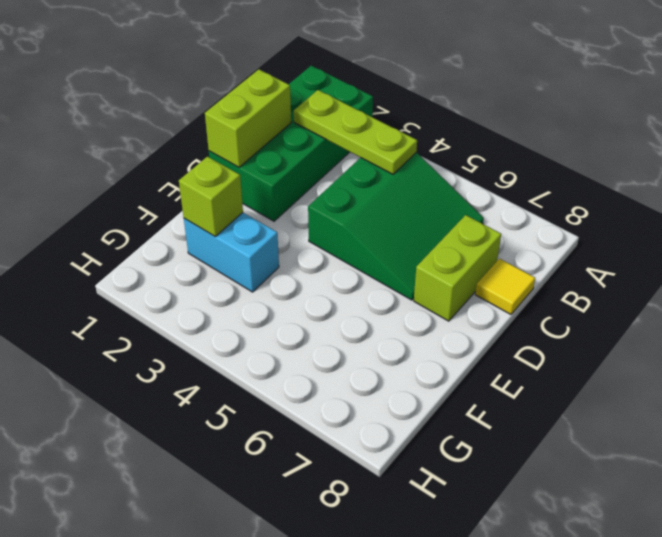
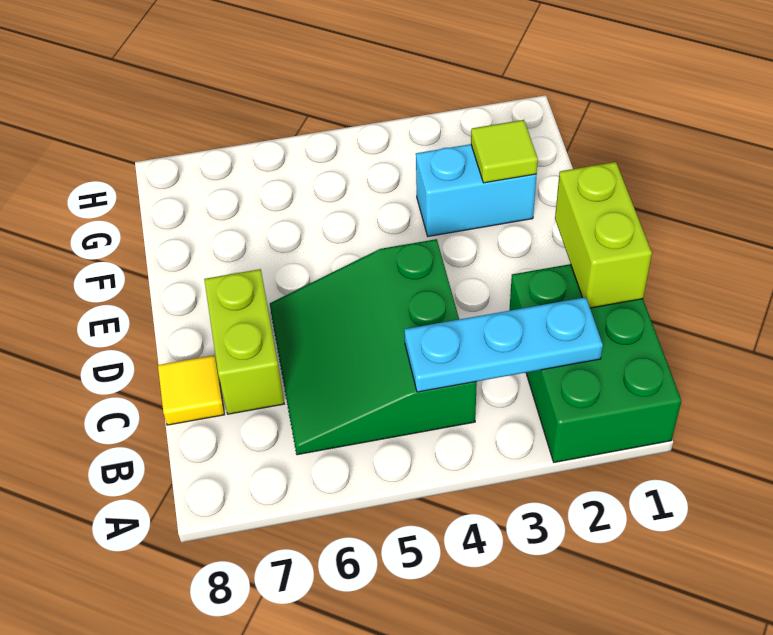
green 2x4 brick [209,66,373,221] -> green 2x3 brick [509,264,681,462]
lime 1x3 plate [294,90,417,174] -> cyan 1x3 plate [404,297,603,392]
lime 1x1 brick [179,157,243,236] -> lime 1x1 tile [471,120,538,183]

